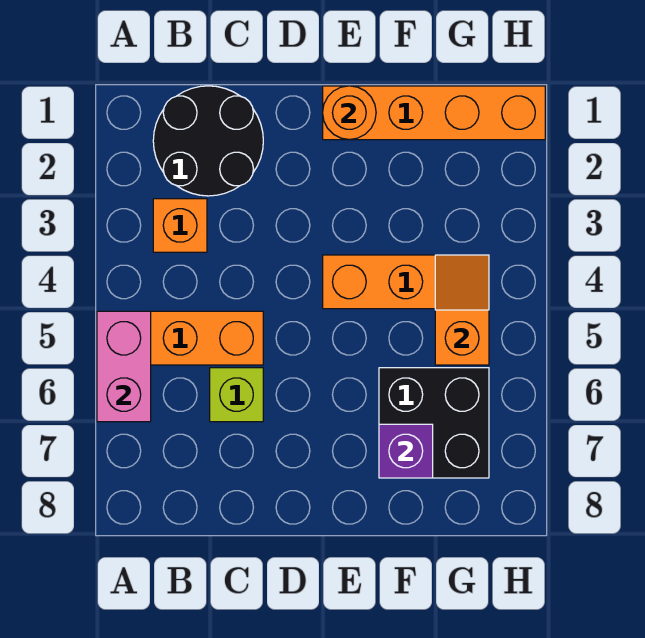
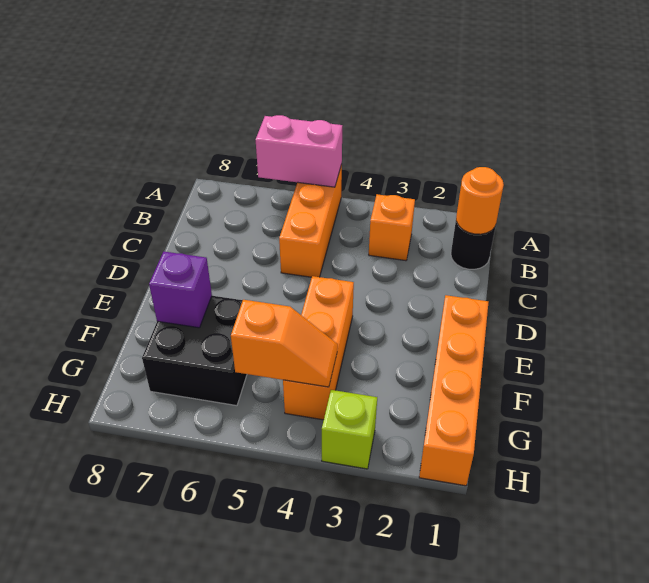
black 2x2 round brick [153,86,263,196] -> black 1x1 round brick [451,222,496,269]
lime 1x1 brick [210,368,263,422] -> lime 1x1 brick moved to [322,390,377,469]
orange 1x1 round brick [323,86,376,140] -> orange 1x1 round brick moved to [456,167,504,234]

